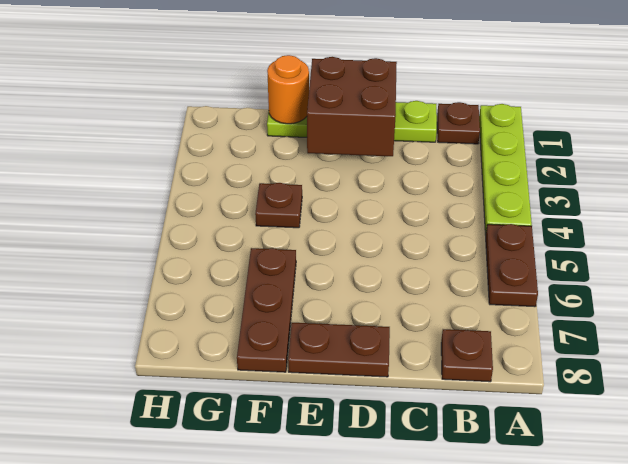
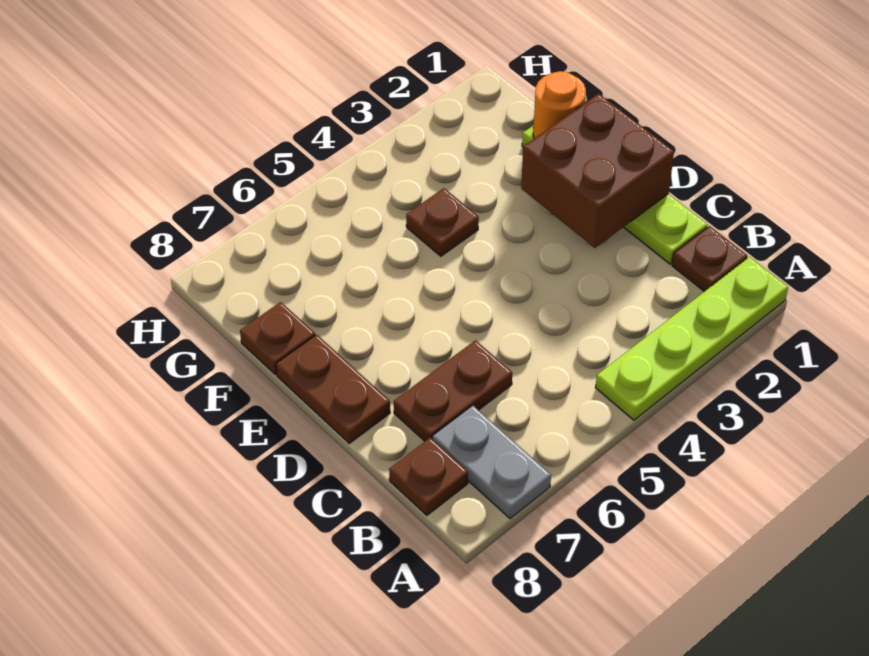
brown 1x2 plate [486,224,538,307] -> brown 1x2 plate moved to [394,340,512,441]
none -> grey 1x2 plate [432,405,551,519]
brown 1x3 plate [237,248,296,372] -> brown 1x1 plate [240,302,315,375]

